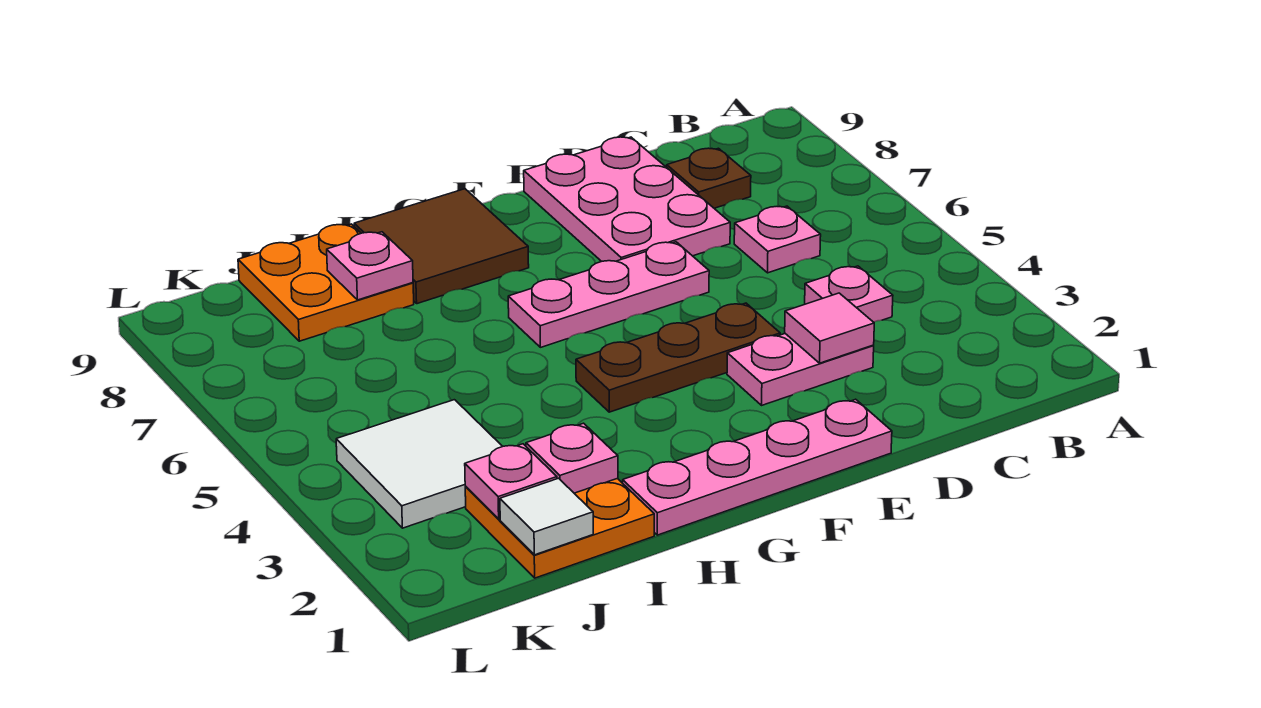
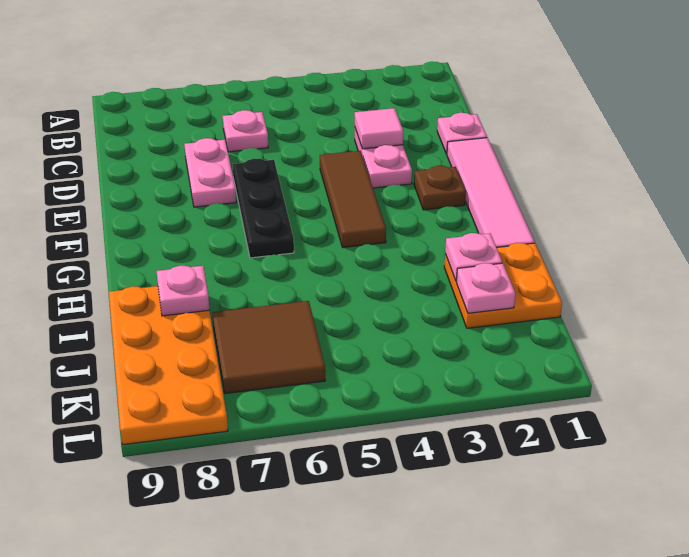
pink 1x1 plate [805,266,893,322] -> pink 1x1 plate moved to [437,113,487,154]
brown 1x1 plate [667,148,751,208] -> brown 1x1 plate moved to [414,166,466,210]
pink 2x3 plate [524,137,730,261] -> pink 1x2 plate [184,138,236,207]
pink 1x4 plate [623,399,892,535] -> pink 1x4 tile [447,138,535,247]
brown 1x3 plate [576,303,780,412] -> brown 1x3 tile [320,151,386,247]
pink 1x3 plate [508,242,709,347] -> black 1x3 plate [233,159,294,258]
brown 2x2 tile [354,189,529,304] -> brown 2x2 tile moved to [212,301,325,394]
orange 2x2 plate [238,224,414,341] -> orange 2x4 plate [109,286,228,445]
white 1x1 tile [500,478,593,555] -> none
white 2x2 tile [336,400,503,528] -> none

